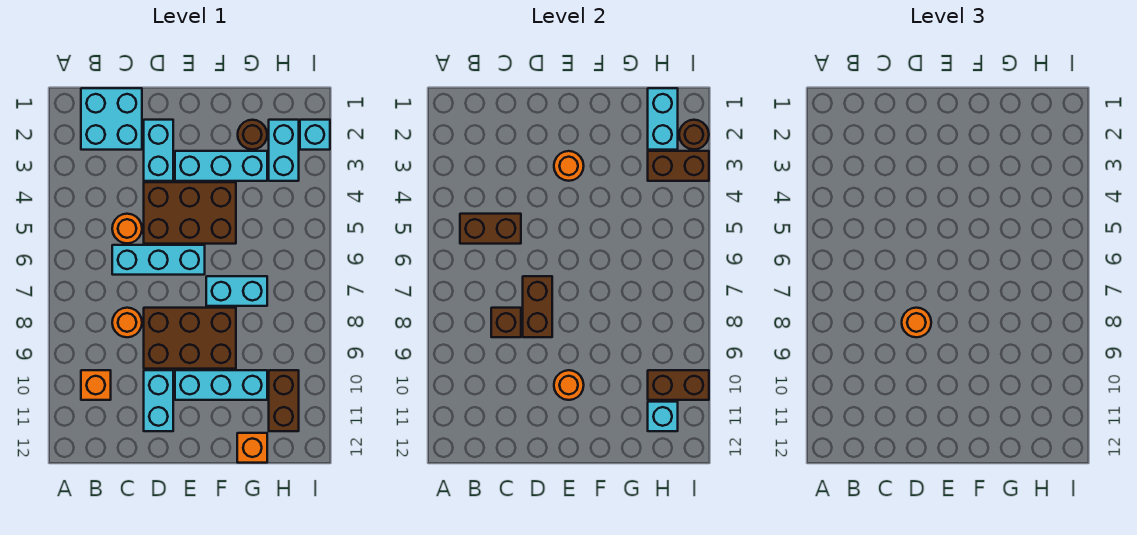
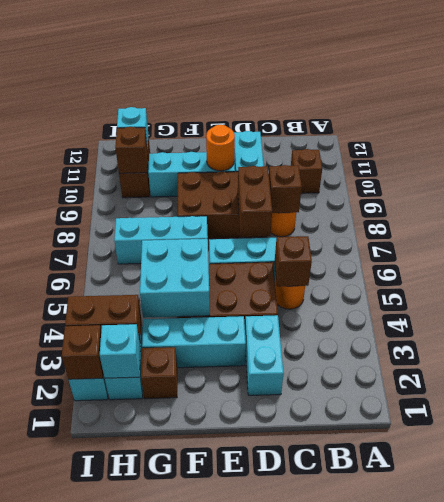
cyan 2x2 brick [81,88,142,150] -> cyan 2x2 brick moved to [140,239,210,318]
brown 1x2 brick [460,214,521,244] -> brown 1x1 brick [275,236,312,287]
orange 1x1 brick [81,370,111,400] -> brown 1x1 brick [291,149,322,193]
orange 1x1 round brick [902,308,931,337] -> none
orange 1x1 round brick [554,151,584,181] -> none
cyan 1x2 brick [206,276,267,306] -> cyan 1x3 brick [114,216,208,264]
brown 1x1 round brick [238,120,267,150] -> brown 1x1 brick [141,347,177,399]
orange 1x1 brick [237,433,267,463] -> none
cyan 1x2 brick [648,88,678,150] -> cyan 1x1 brick [100,324,140,378]
brown 1x2 brick [648,370,709,400] -> brown 1x1 brick [115,127,148,173]
brown 1x1 round brick [679,120,709,149] -> brown 1x1 brick [62,325,103,379]

